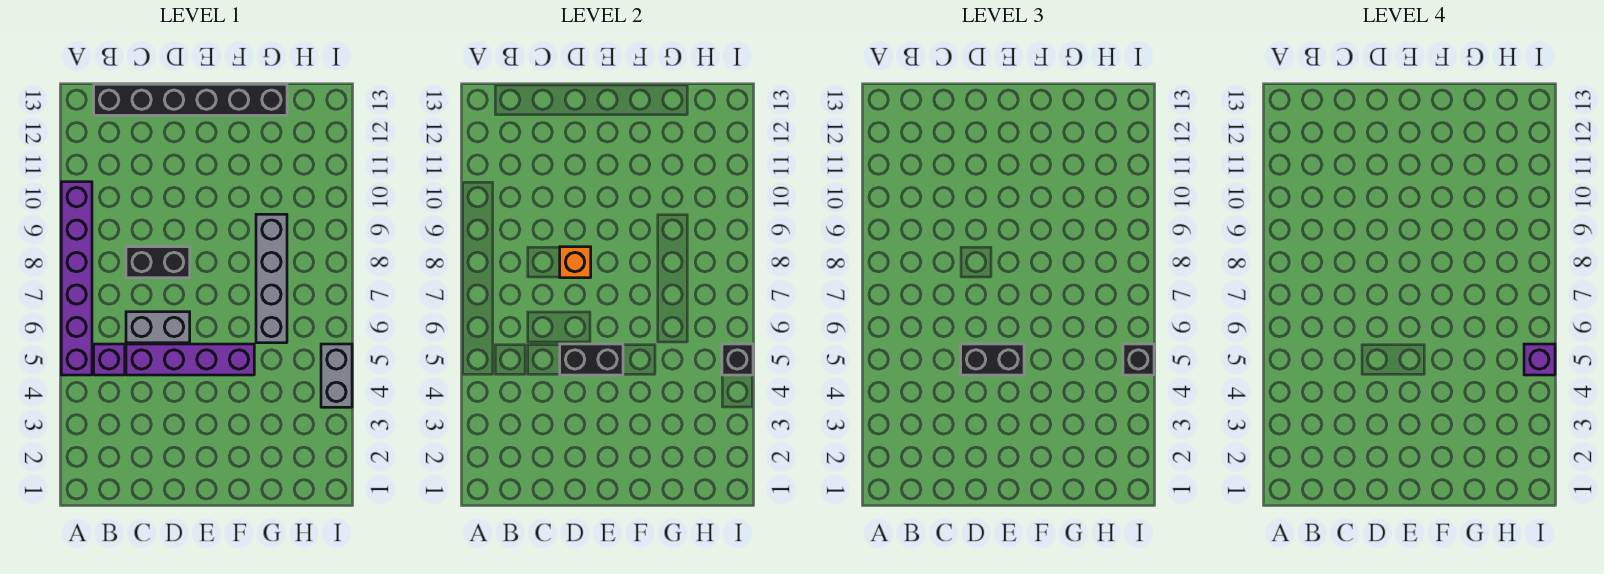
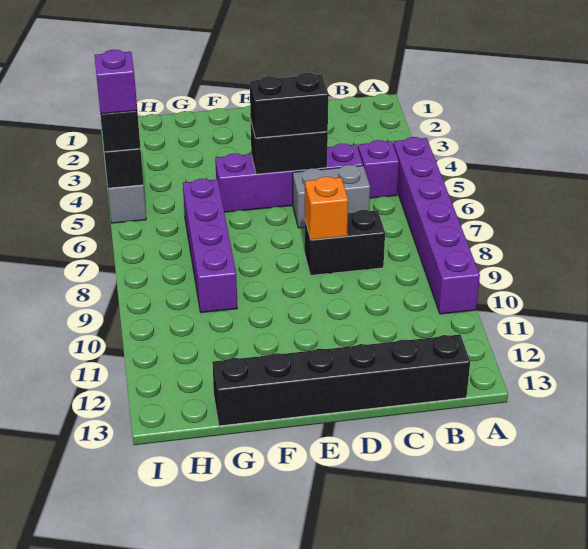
grey 1x4 brick [256,214,287,343] -> purple 1x4 brick [183,179,237,313]

